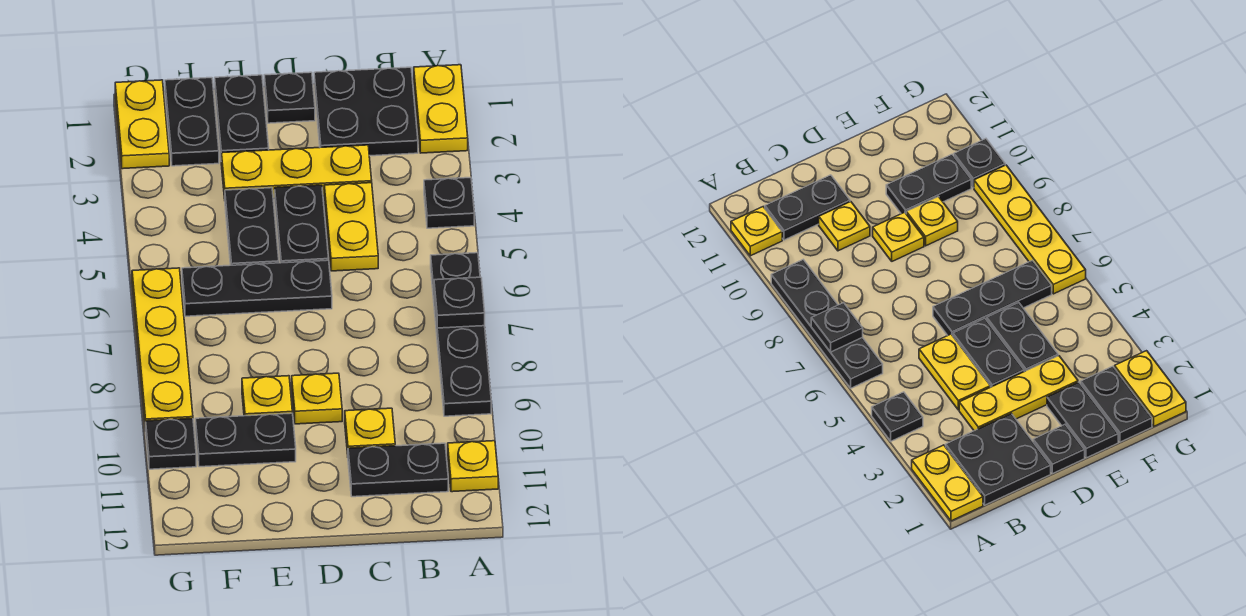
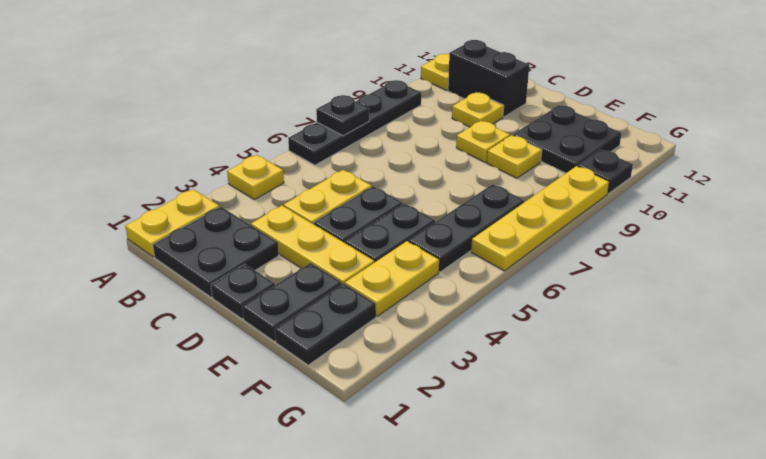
black 1x1 plate [424,178,474,228] -> yellow 1x1 plate [227,155,284,200]
black 1x2 plate [348,443,448,497] -> black 1x2 brick [448,40,529,117]
black 1x3 plate [182,260,332,316] -> black 1x3 plate turned to [408,184,524,272]
black 1x2 plate [195,413,296,467] -> black 2x2 plate [513,105,622,173]
yellow 1x2 plate [115,80,169,169] -> yellow 1x2 plate moved to [345,241,439,316]

